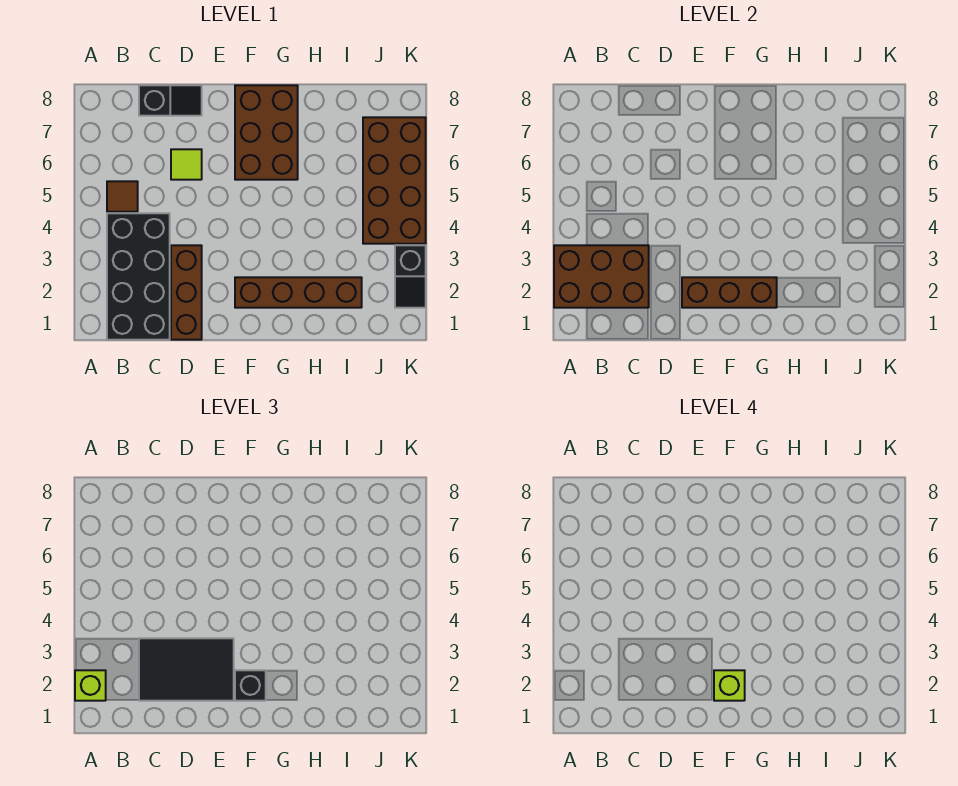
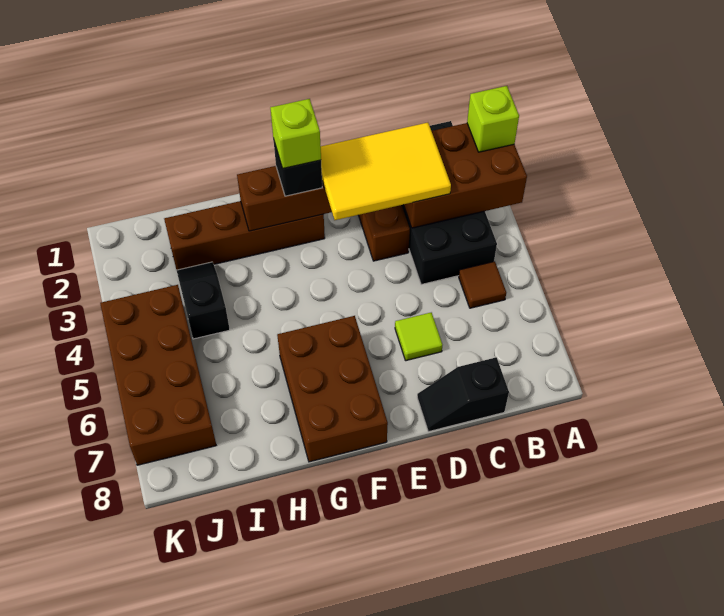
black 2x3 tile [139,638,234,701] -> yellow 2x3 tile [321,123,451,220]
black 1x2 slope [395,245,426,308] -> black 1x2 slope moved to [177,262,230,339]

